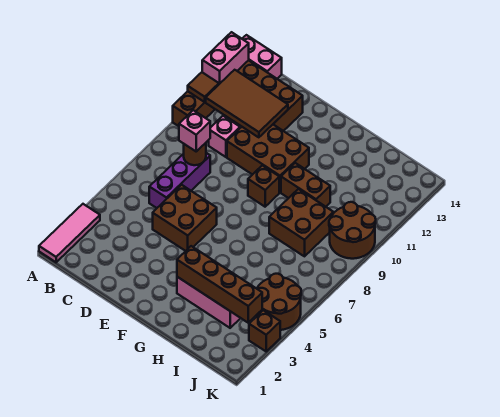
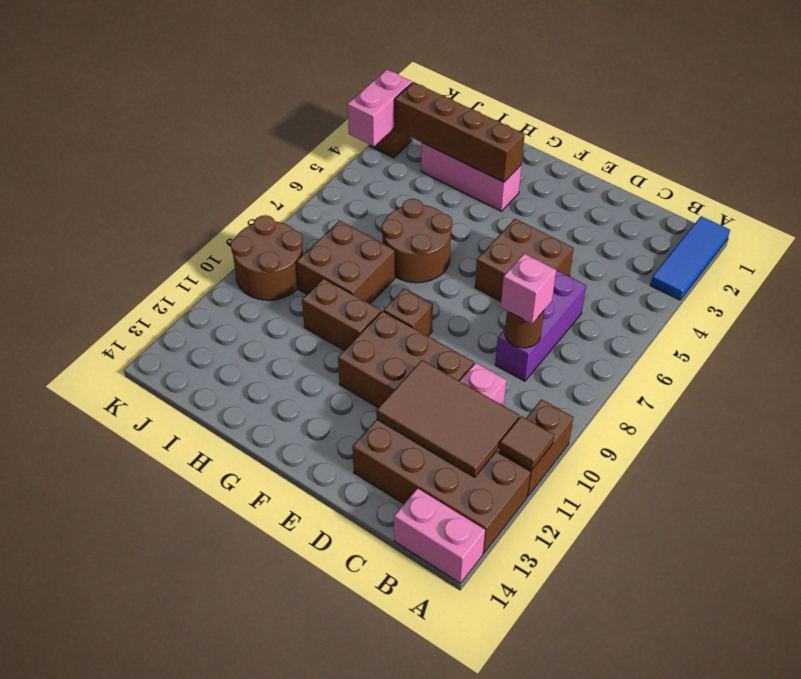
pink 1x3 tile [39,204,100,262] -> blue 1x3 tile [650,216,730,300]
pink 1x2 brick [202,32,249,84] -> pink 1x2 brick moved to [347,70,412,146]
brown 2x2 round brick [256,274,301,330] -> brown 2x2 round brick moved to [382,199,452,283]

